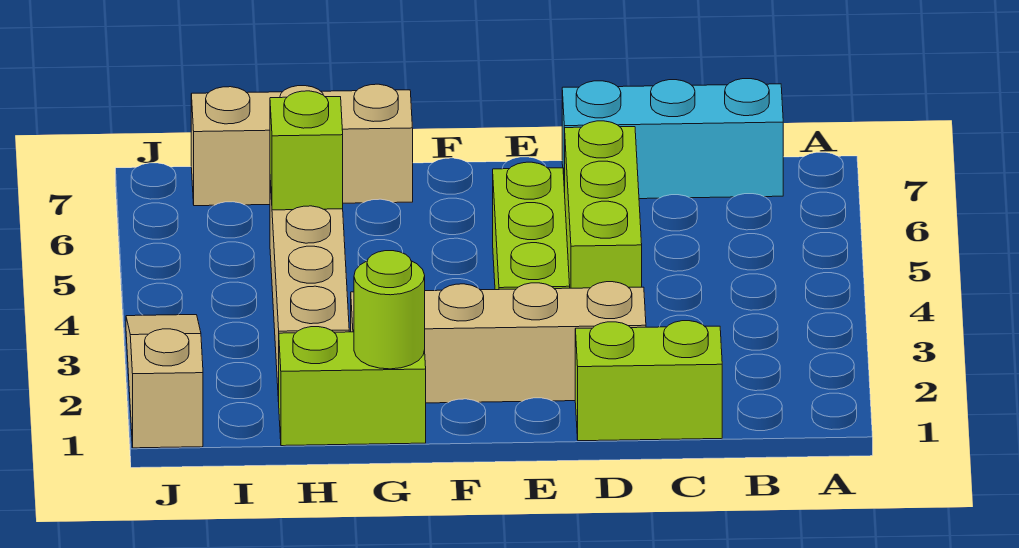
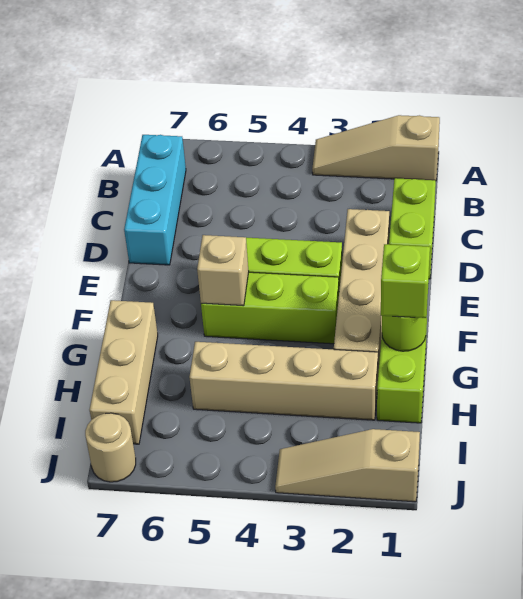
none -> tan 1x3 slope [312,115,440,181]
lime 1x3 brick [565,121,642,288] -> lime 1x3 brick moved to [201,272,339,344]
none -> tan 1x1 brick [197,235,249,306]
lime 1x1 brick [270,91,343,210] -> lime 1x1 brick moved to [381,244,430,318]
none -> tan 1x1 round brick [85,413,136,482]

